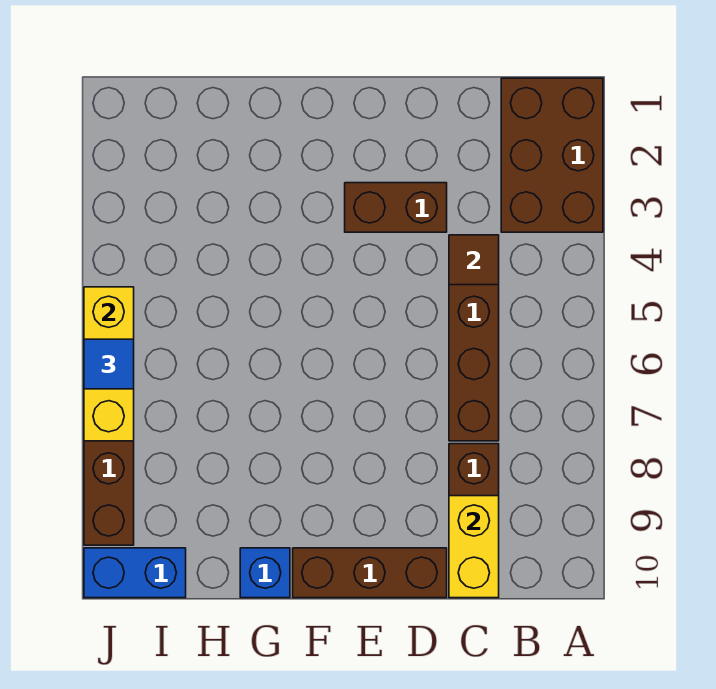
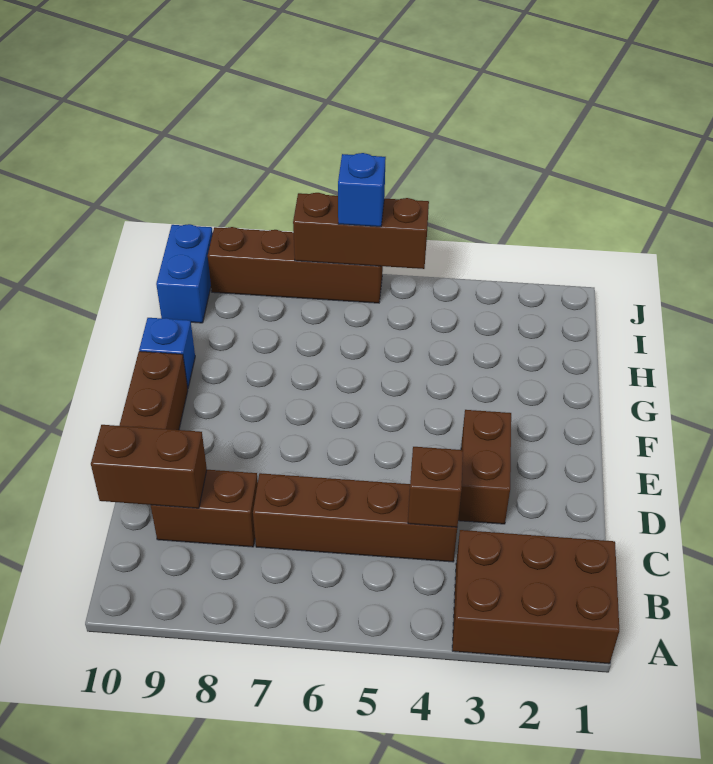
brown 1x1 tile [449,235,499,285] -> brown 1x1 brick [408,447,463,527]
yellow 1x2 brick [449,496,499,598] -> brown 1x2 brick [91,425,207,508]
yellow 1x3 brick [84,287,134,441] -> brown 1x3 brick [293,193,429,269]
blue 1x1 tile [84,339,134,389] -> blue 1x1 brick [338,153,386,227]

